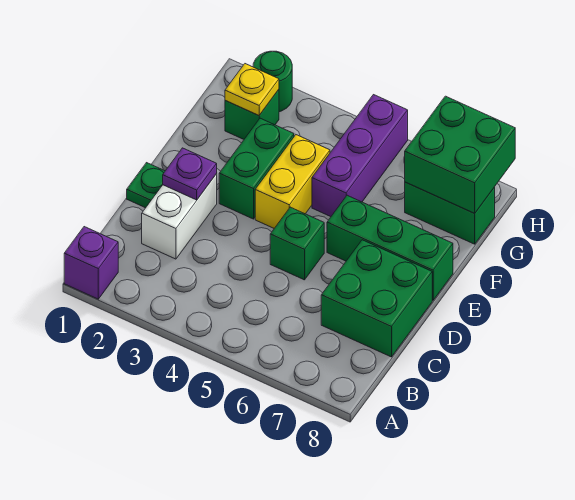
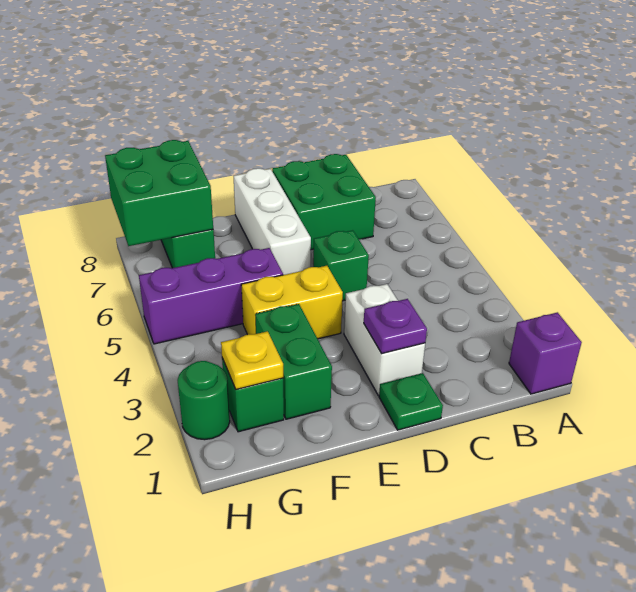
white 1x2 brick [142,174,217,259] -> white 1x2 brick turned to [344,284,425,395]
green 1x2 brick [219,118,294,219] -> green 1x2 brick turned to [255,304,332,419]
green 1x3 brick [327,195,453,300] -> white 1x3 brick [234,168,311,275]

